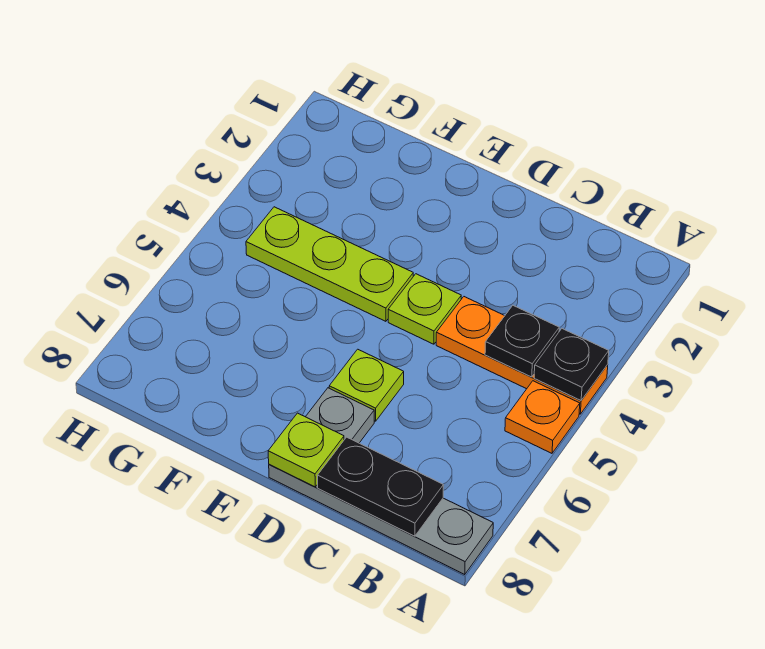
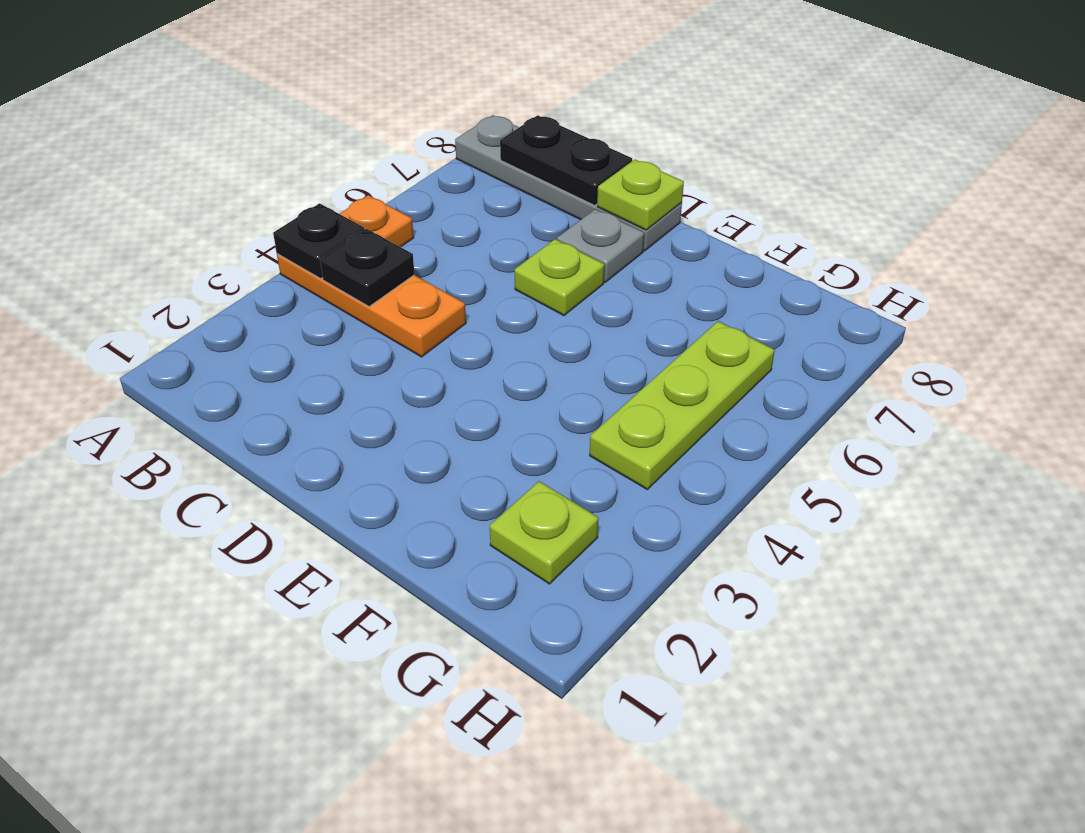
lime 1x1 plate [388,274,461,344] -> lime 1x1 plate moved to [490,481,599,584]
lime 1x3 plate [246,207,413,321] -> lime 1x3 plate turned to [590,321,775,489]

